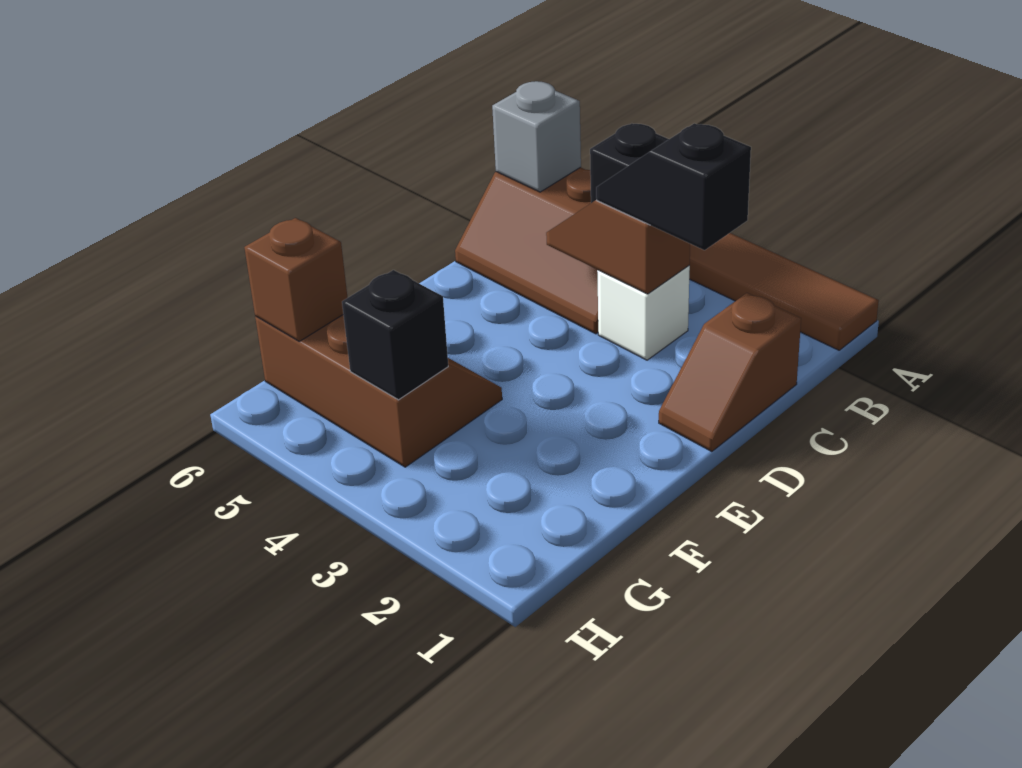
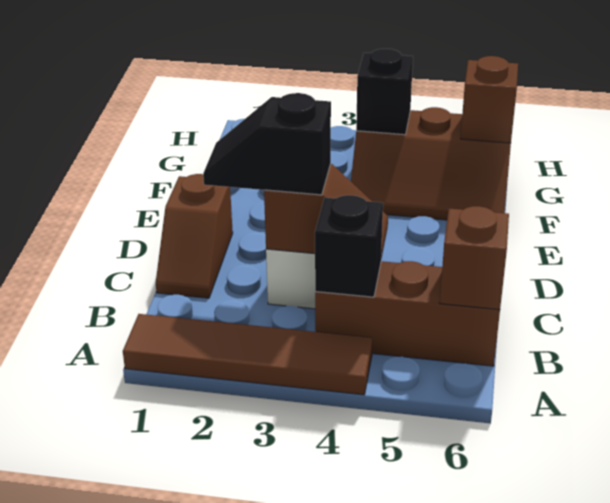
grey 1x1 brick [492,81,581,192] -> brown 1x1 brick [440,206,509,310]
brown 1x2 slope [659,293,801,452] -> brown 1x2 slope turned to [156,174,233,298]
black 1x2 slope [596,123,751,250] -> black 1x2 slope turned to [203,93,331,195]

